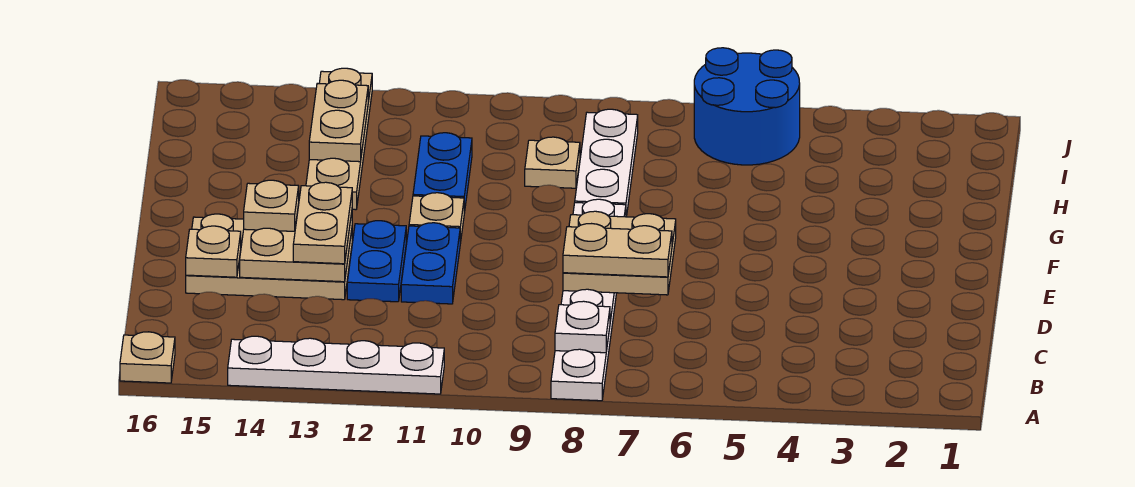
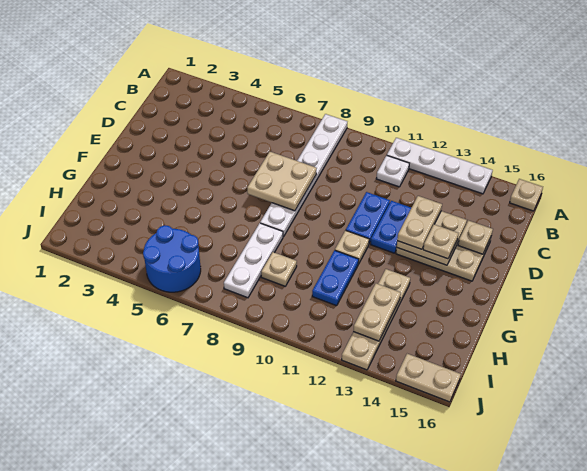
white 1x1 plate [555,301,610,353] -> white 1x1 plate moved to [376,155,409,187]
tan 1x2 plate [563,224,672,277] -> tan 1x2 plate moved to [396,354,461,402]

